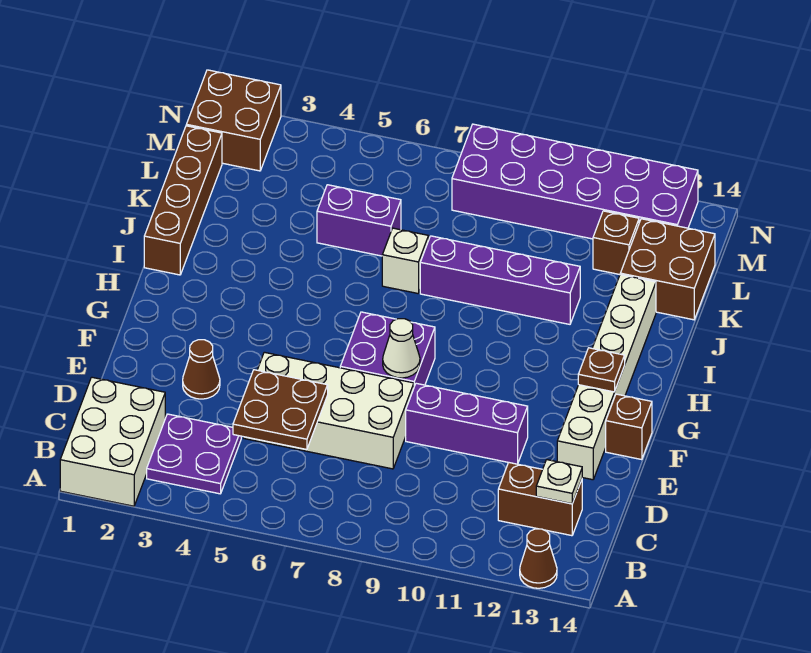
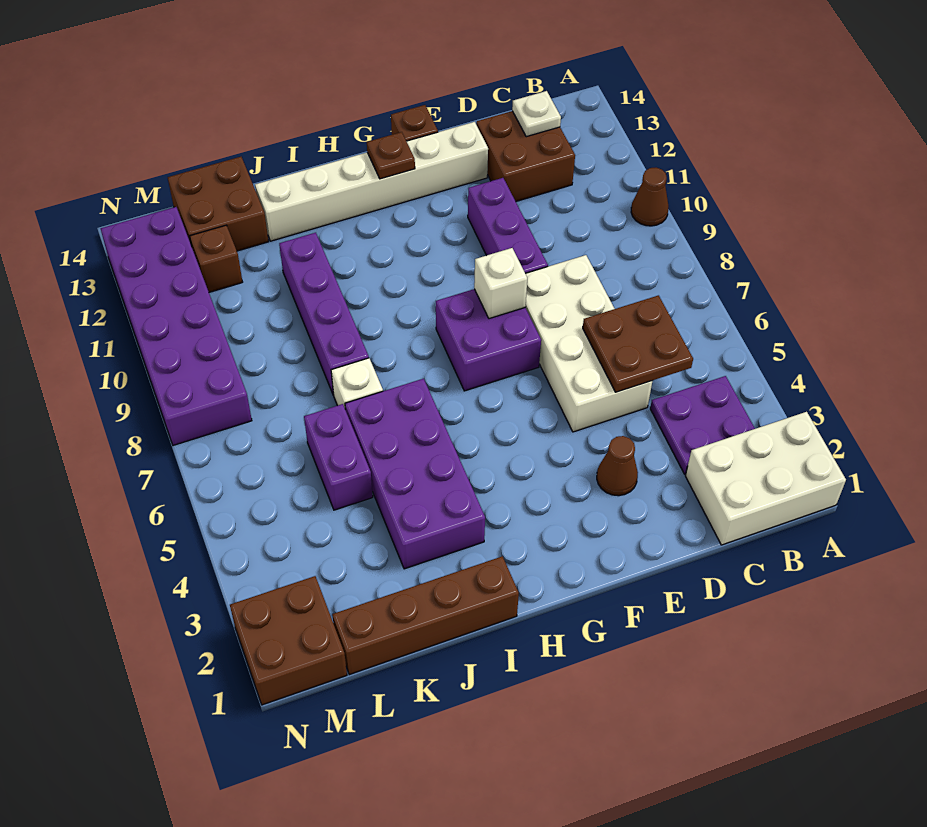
brown 1x1 cone [520,529,557,588] -> brown 1x1 cone moved to [631,168,668,226]
brown 1x2 brick [498,462,582,536] -> brown 2x2 brick [476,111,575,201]
white 1x1 cone [383,319,420,378] -> white 1x1 brick [474,248,527,319]
none -> purple 2x4 brick [345,379,485,569]

